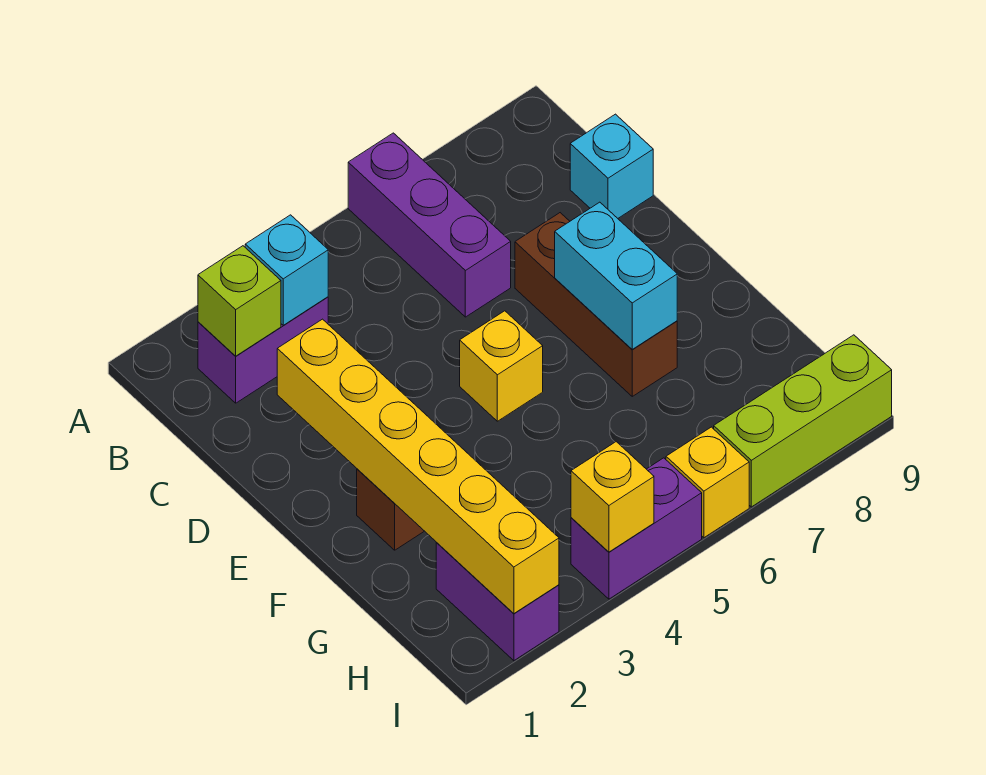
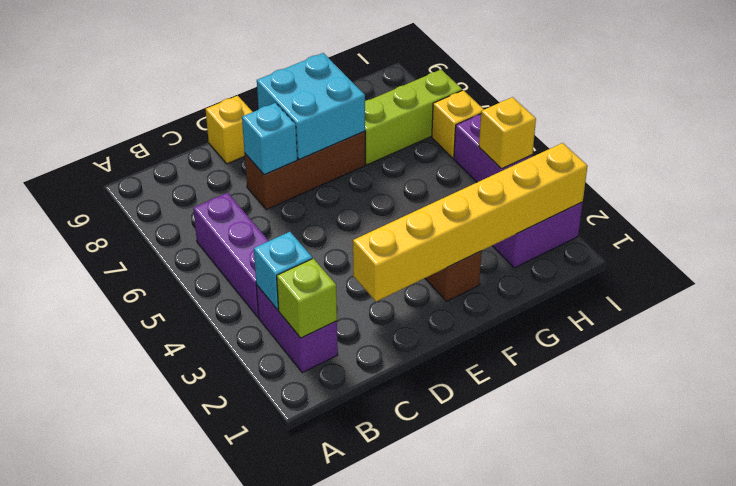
purple 1x3 brick [348,133,511,317] -> purple 1x3 brick turned to [193,193,269,317]
cyan 1x1 brick [570,114,653,218] -> cyan 1x1 brick moved to [242,103,297,175]
yellow 1x1 brick [460,311,543,421] -> yellow 1x1 brick moved to [206,96,252,164]
cyan 1x2 brick [555,202,677,350] -> cyan 2x2 brick [257,53,365,160]
lime 1x3 brick [714,335,892,507] -> lime 1x3 brick turned to [365,70,462,165]

